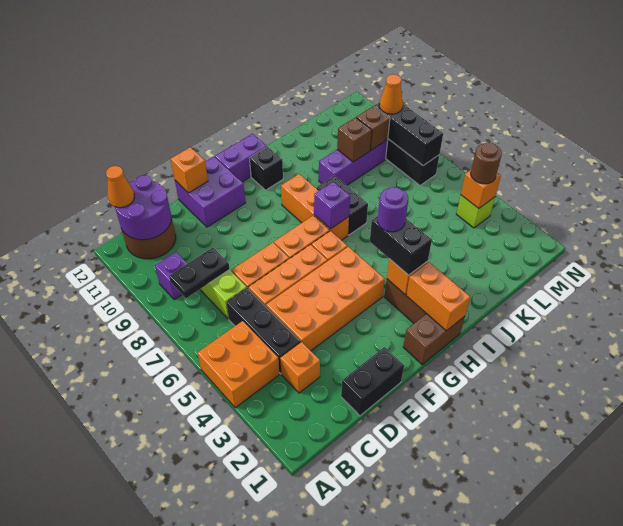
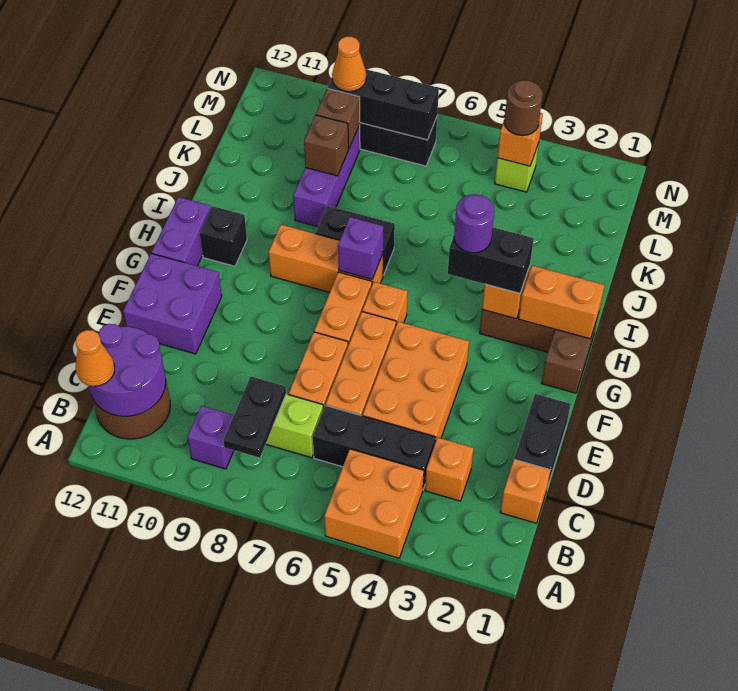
orange 2x4 brick [266,247,385,351] -> orange 2x3 brick [363,322,469,443]
orange 1x1 brick [171,147,208,193] -> orange 1x1 brick moved to [500,459,550,523]

